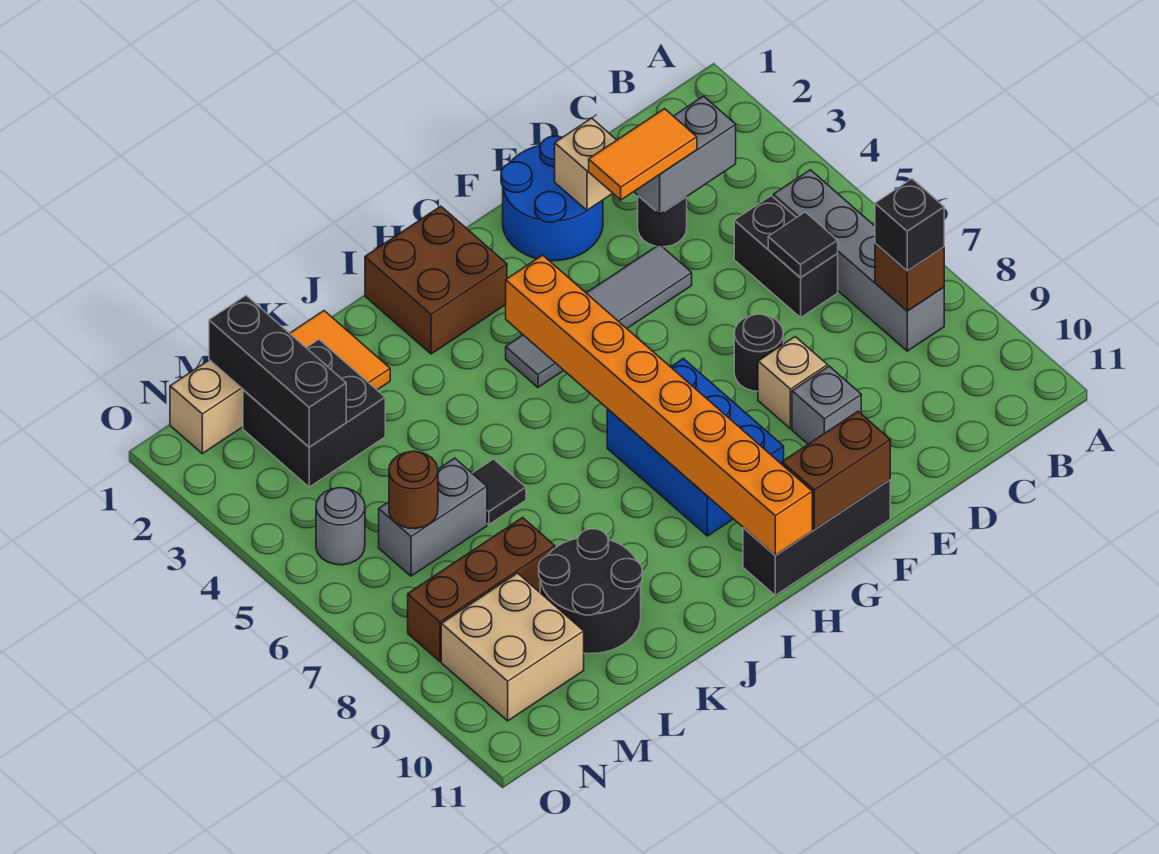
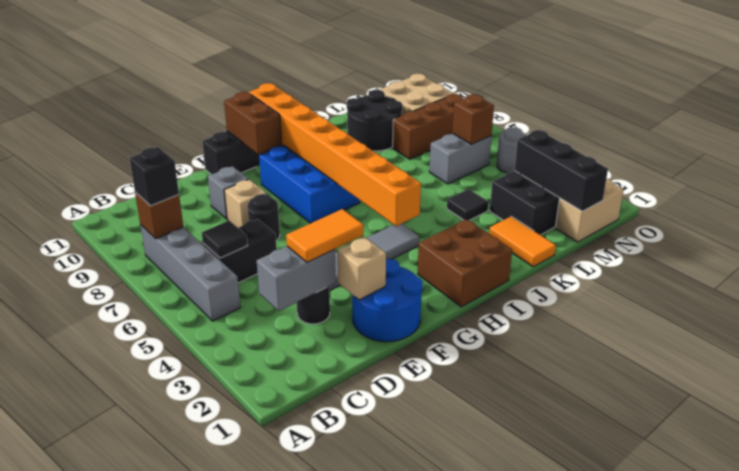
black 1x2 brick [734,196,838,318] -> black 1x2 brick turned to [203,219,277,283]
brown 1x2 brick [782,412,890,530] -> brown 1x2 brick turned to [224,92,282,154]
black 1x1 tile [472,459,526,524] -> black 1x1 tile moved to [447,189,488,220]
brown 1x1 round brick [389,451,438,529] -> brown 1x1 brick [452,94,494,144]

